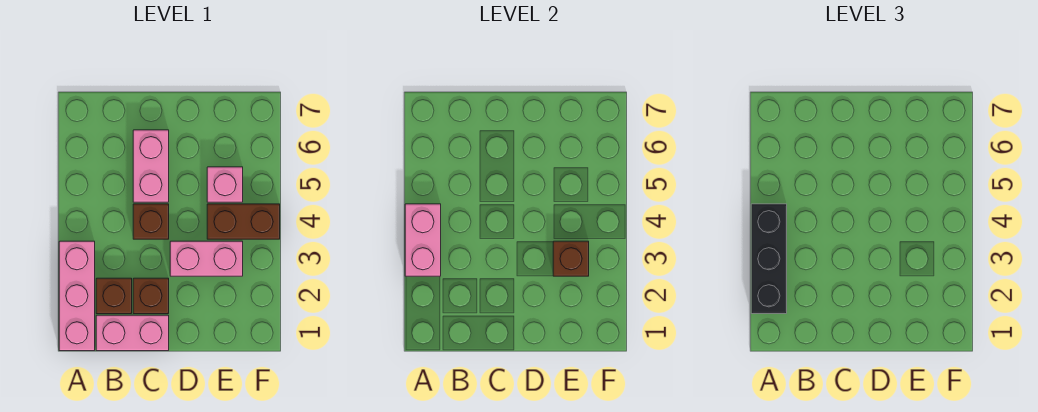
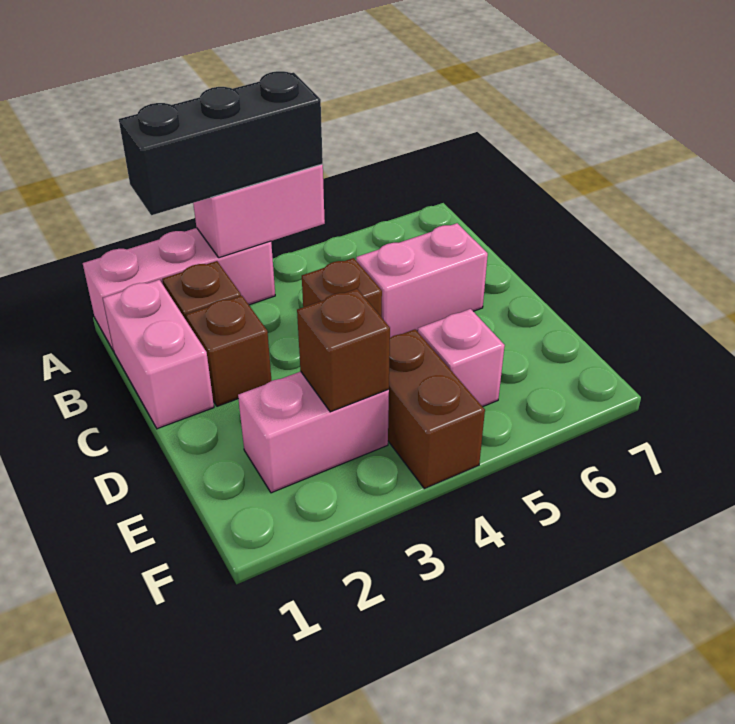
pink 1x2 brick [170,241,243,276] -> pink 1x2 brick turned to [238,372,389,493]

